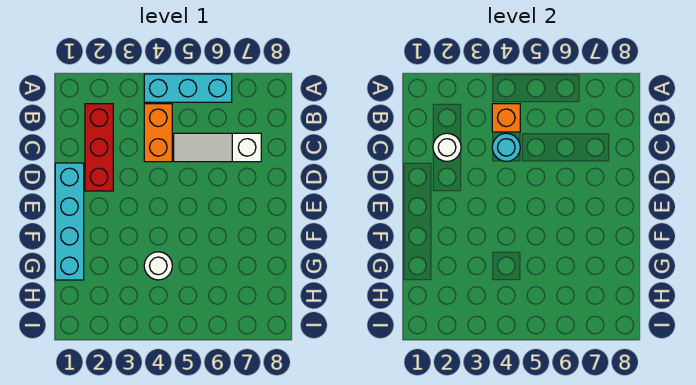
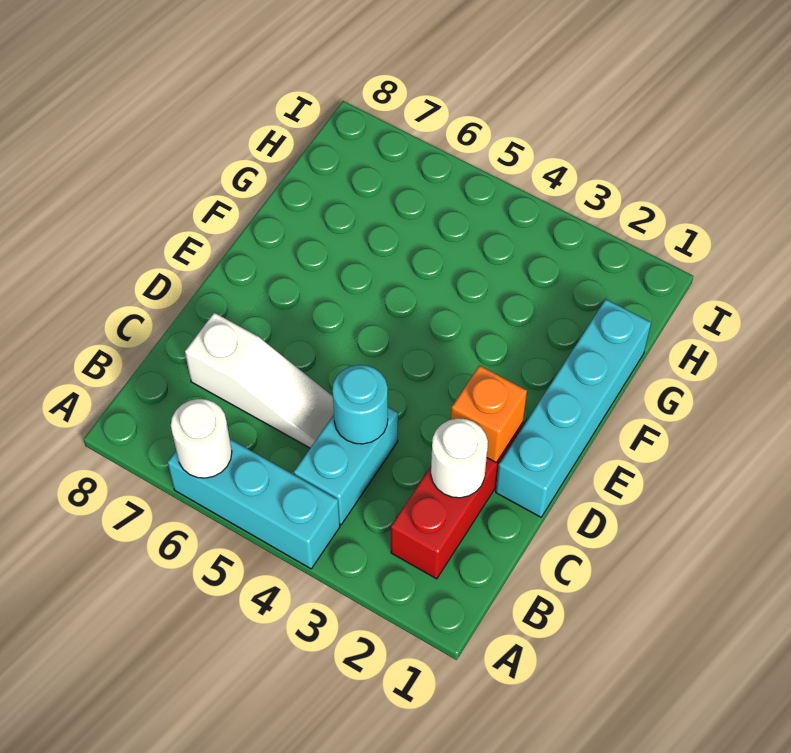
orange 1x2 brick [144,104,172,162] -> cyan 1x2 brick [294,407,398,524]
orange 1x1 brick [492,104,520,132] -> orange 1x1 brick moved to [451,365,527,462]
white 1x1 round brick [144,252,172,280] -> white 1x1 round brick moved to [171,399,232,478]

